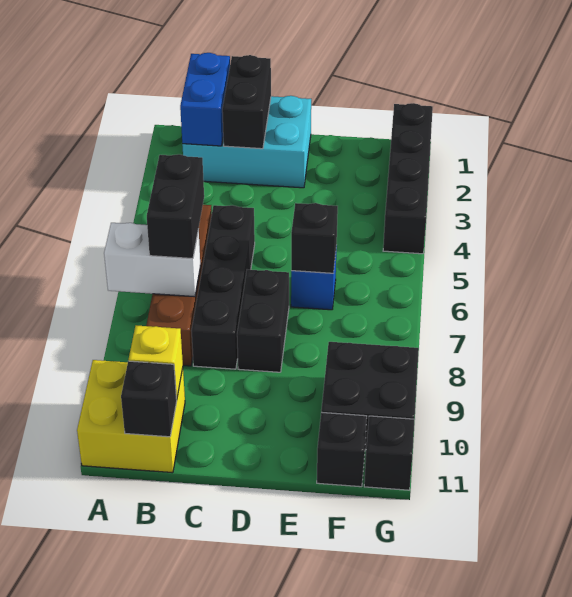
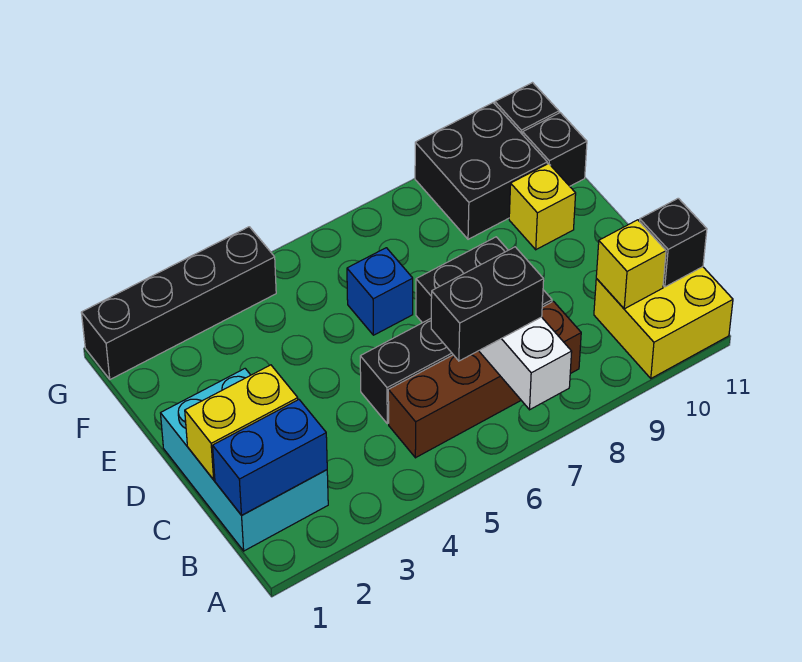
black 1x2 brick [222,55,271,149] -> yellow 1x2 brick [185,365,298,480]
black 1x1 brick [291,203,338,273] -> none
none -> yellow 1x1 brick [509,164,576,250]

